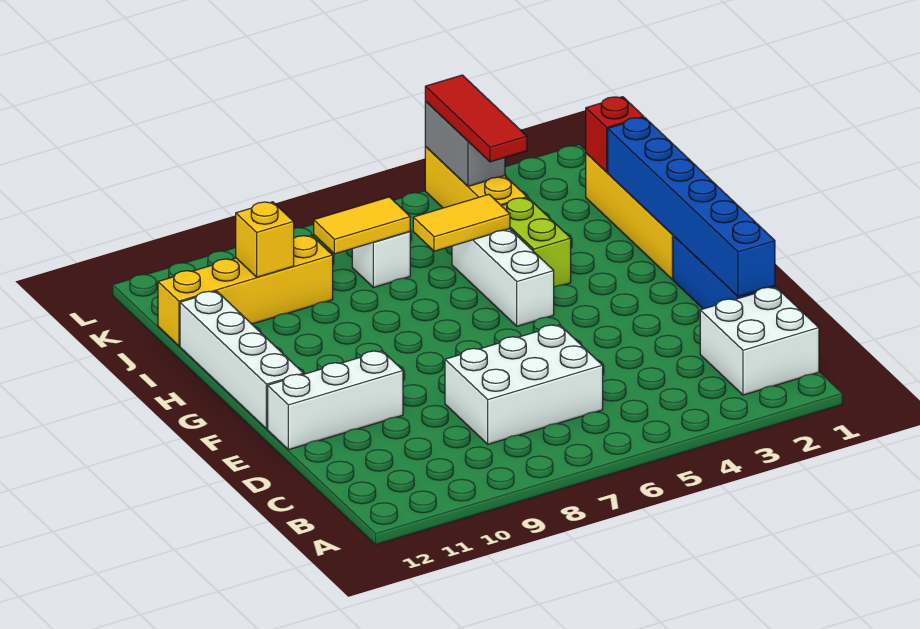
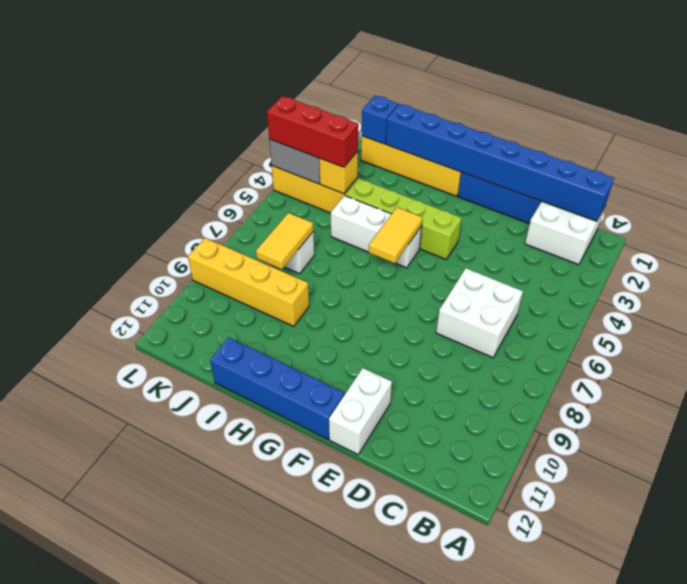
white 2x3 brick [445,325,603,444] -> white 2x2 brick [436,268,523,358]
blue 1x6 brick [608,117,775,297] -> blue 1x8 brick [386,104,614,221]
white 1x3 brick [268,351,403,450] -> white 1x2 brick [329,368,392,454]
white 1x4 brick [180,291,303,429] -> blue 1x4 brick [210,338,344,439]
lime 1x2 brick [502,198,571,287] -> lime 1x4 brick [345,178,462,259]
yellow 1x2 tile [413,194,510,251] -> yellow 1x2 tile moved to [369,207,423,263]
red 1x1 brick [586,97,644,172] -> blue 1x1 brick [362,96,398,144]
red 1x3 tile [425,75,527,162] -> red 1x3 brick [267,96,358,167]
yellow 1x4 brick [158,235,333,346] -> yellow 1x4 brick turned to [188,238,309,327]
yellow 1x1 brick [236,202,294,277] -> yellow 1x1 brick moved to [319,152,358,194]

